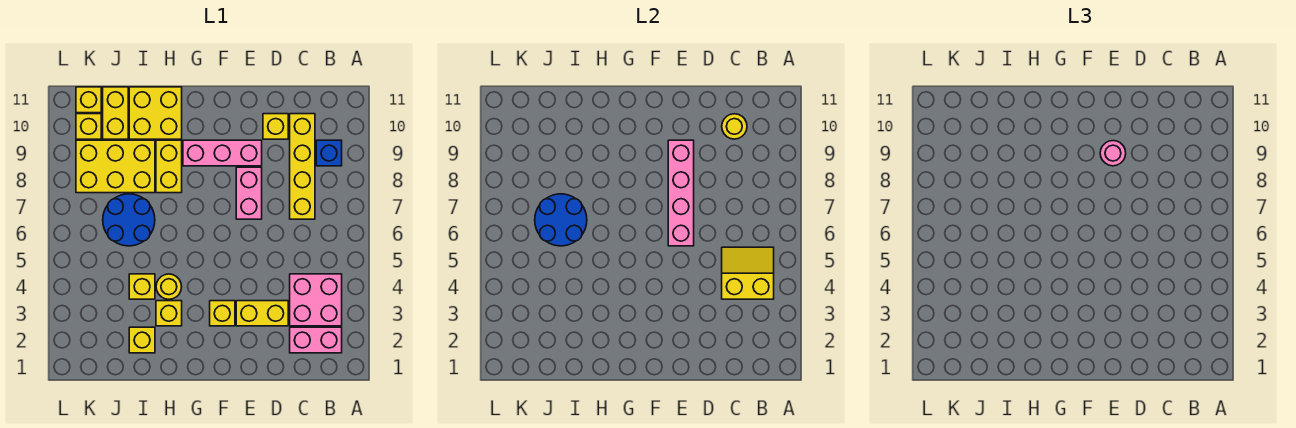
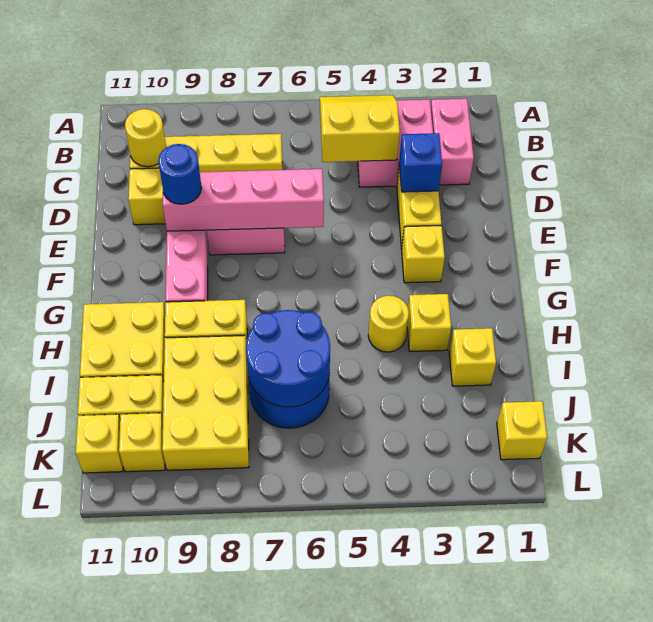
yellow 2x2 slope [722,247,774,299] -> yellow 2x2 slope turned to [320,95,400,162]
blue 1x1 brick [316,140,342,166] -> blue 1x1 brick moved to [399,133,442,192]
pink 1x1 round brick [1100,141,1126,166] -> blue 1x1 round brick [158,144,201,204]
yellow 1x1 brick [129,274,155,299] -> yellow 1x1 brick moved to [497,401,547,460]

